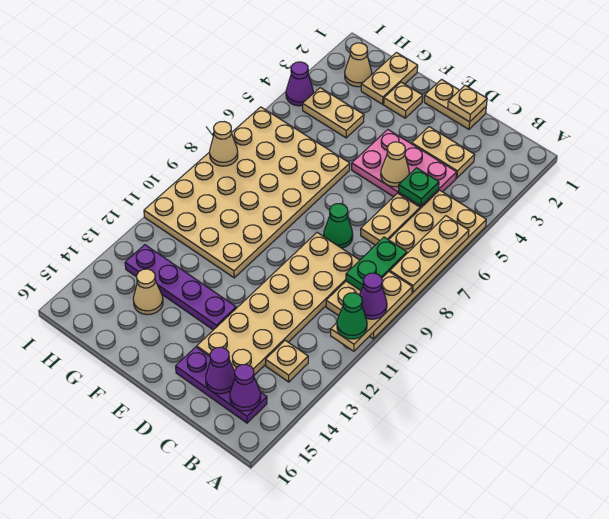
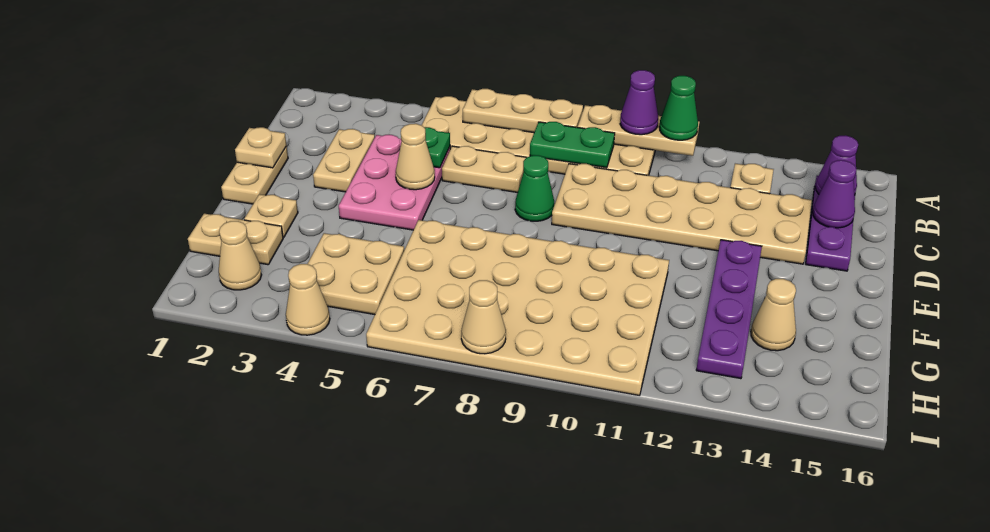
tan 1x2 plate [303,88,364,138] -> tan 2x2 plate [308,233,404,315]
purple 1x1 cone [286,62,313,106] -> tan 1x1 cone [286,264,330,335]

